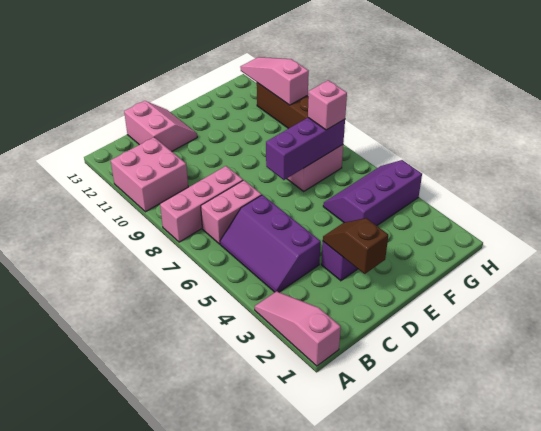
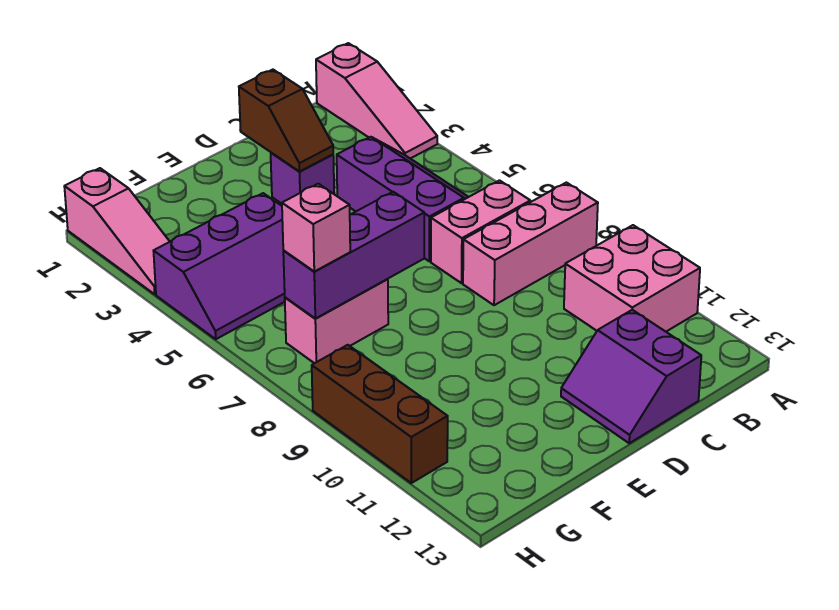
pink 2x2 slope [124,101,197,151] -> purple 2x2 slope [561,310,701,443]
pink 1x3 slope [240,57,309,105] -> pink 1x3 slope moved to [64,168,170,294]

